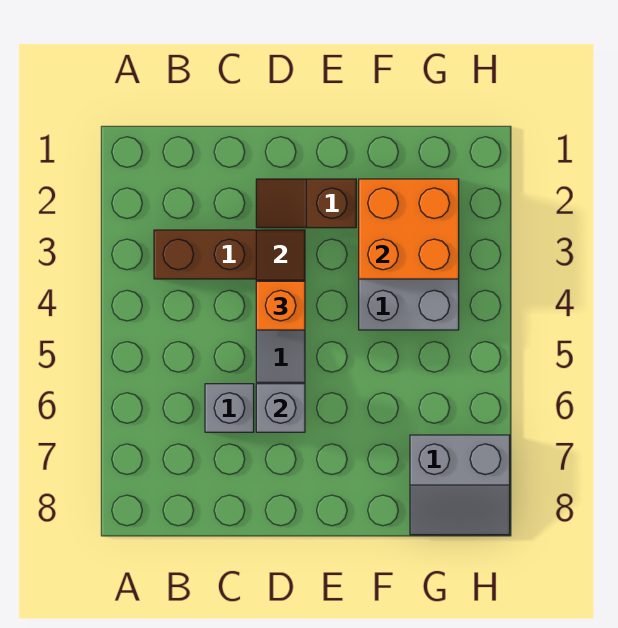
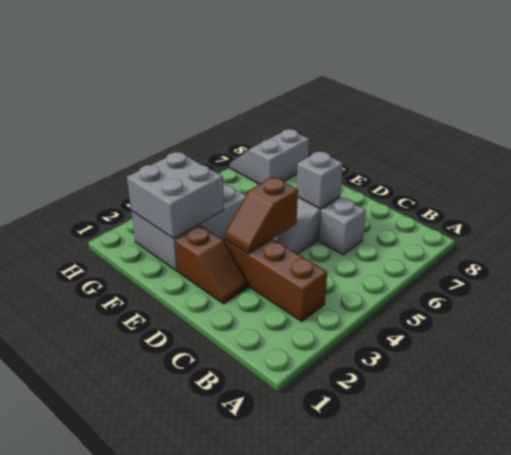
orange 1x1 brick [256,281,305,330] -> none
orange 2x2 brick [359,179,459,279] -> grey 2x2 brick [127,152,224,239]
grey 2x2 slope [410,435,510,535] -> grey 2x2 slope turned to [230,129,309,184]

